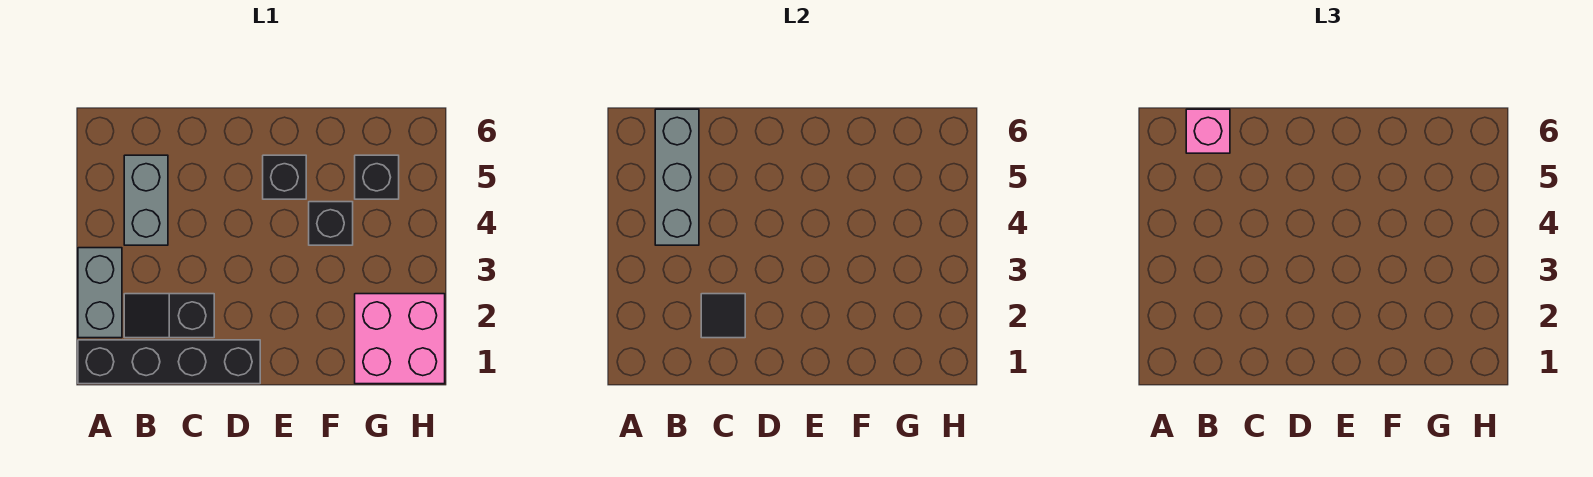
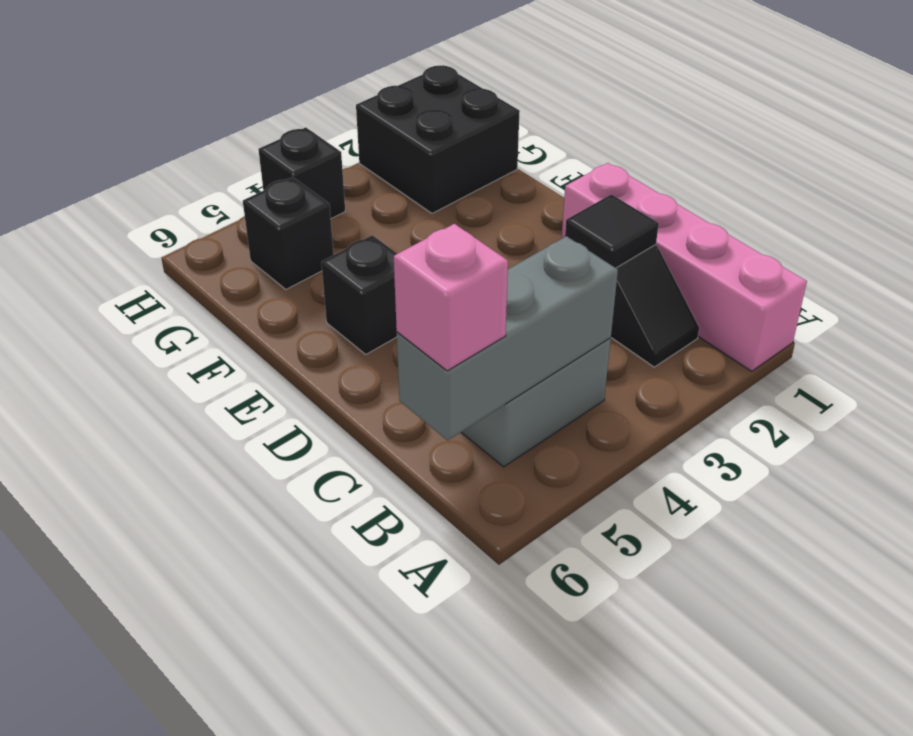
black 1x4 brick [78,340,260,384] -> pink 1x4 brick [562,163,807,371]
grey 1x2 brick [78,248,122,338] -> none
black 1x1 brick [309,202,353,245] -> black 1x1 brick moved to [258,127,345,219]
pink 2x2 brick [355,294,445,384] -> black 2x2 brick [356,65,520,213]

